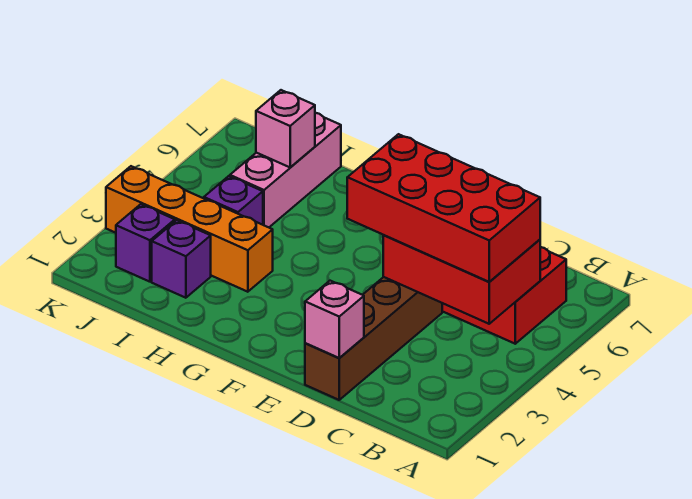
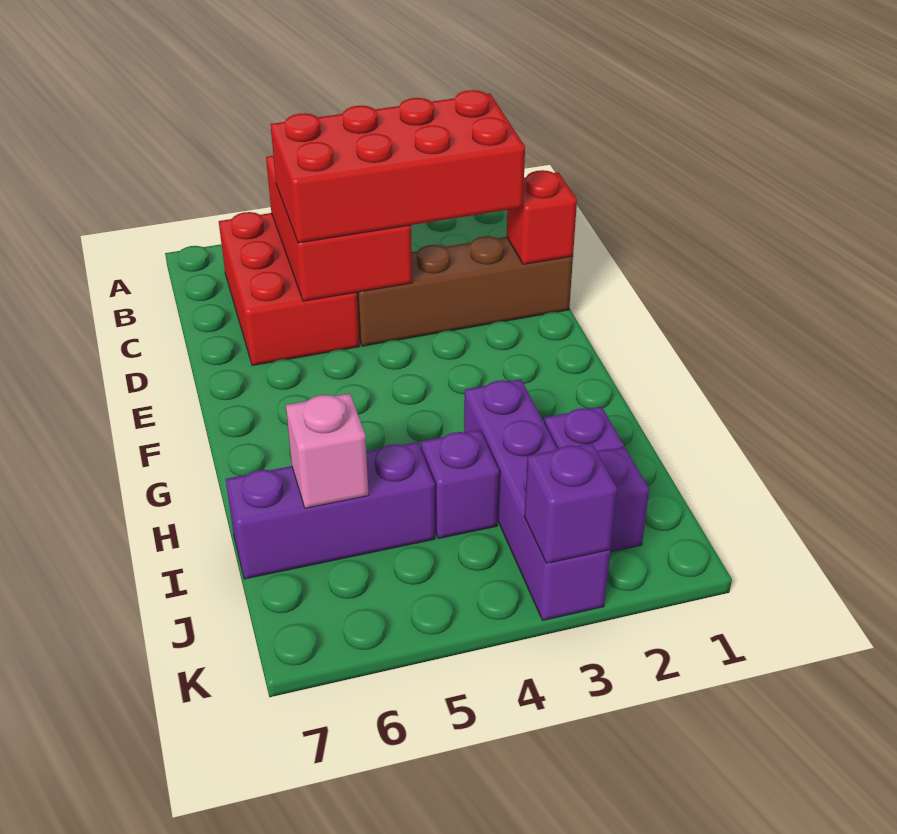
red 2x4 brick [347,134,540,282] -> red 2x4 brick turned to [271,90,525,243]
pink 1x1 brick [305,281,364,358] -> red 1x1 brick [506,170,577,264]
orange 1x4 brick [106,166,273,292] -> purple 1x4 brick [464,379,610,620]
pink 1x3 brick [230,113,341,227] -> purple 1x3 brick [226,442,435,579]
none -> purple 1x1 brick [524,443,617,563]

